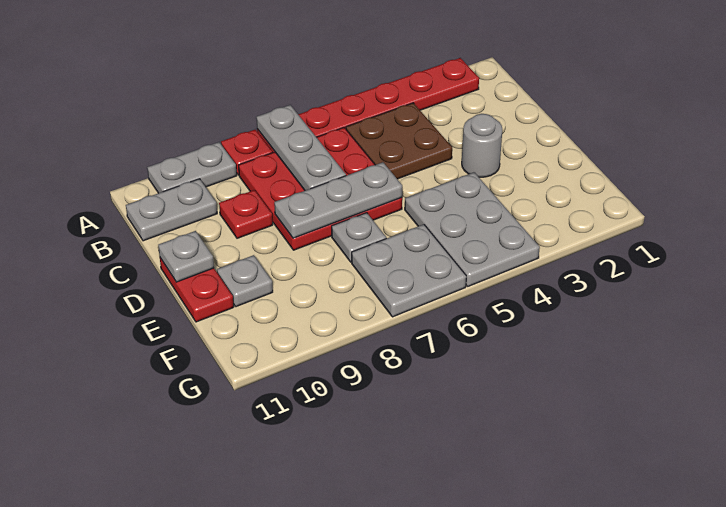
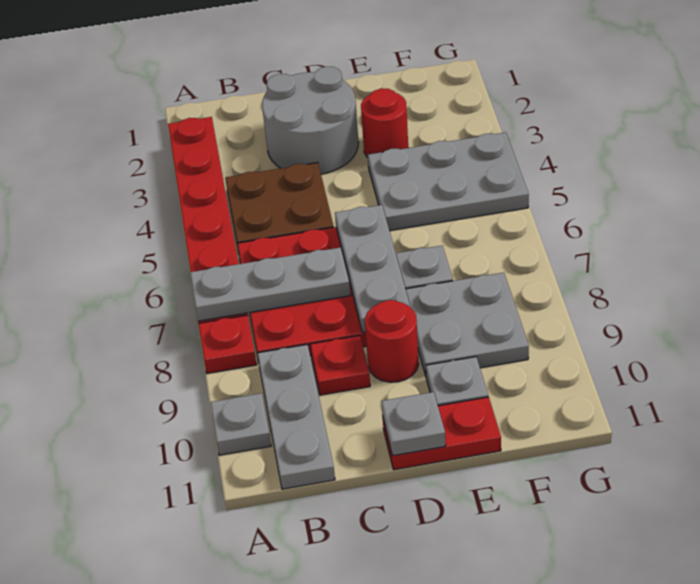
grey 1x2 plate [147,142,237,193] -> grey 1x1 plate [211,393,271,455]
grey 1x2 plate [126,179,217,241] -> grey 1x3 plate [257,345,335,489]
grey 1x1 round brick [462,114,502,177] -> grey 2x2 round brick [262,67,358,174]
none -> red 1x1 round brick [365,300,419,382]
none -> red 1x1 round brick [361,89,408,157]
grey 2x2 plate [352,224,466,317] -> grey 2x2 plate moved to [406,273,529,375]

